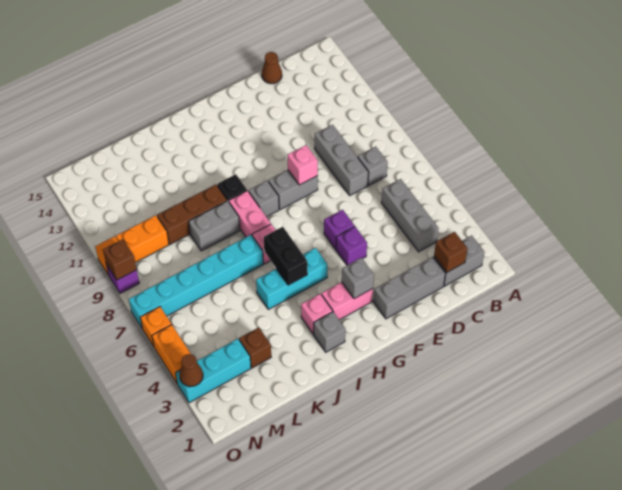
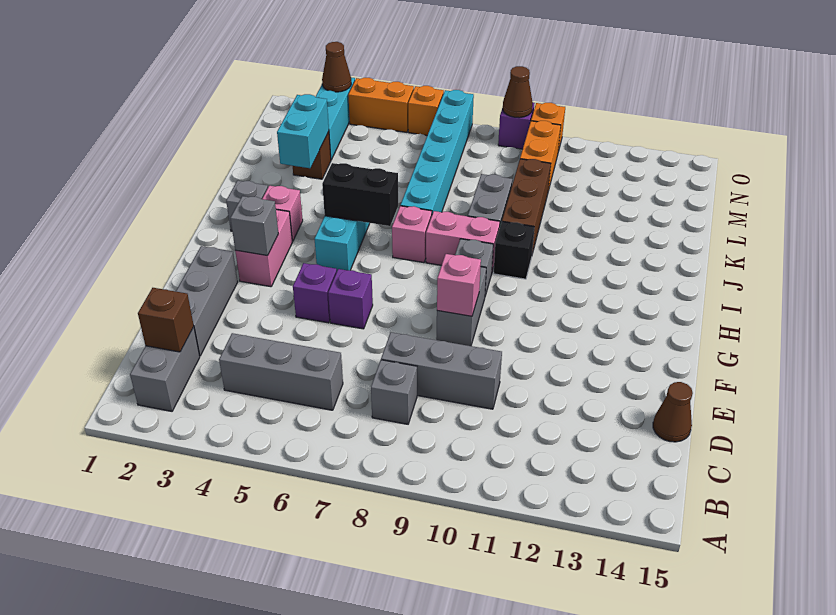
none -> cyan 1x2 brick [277,94,329,168]
brown 1x1 brick [103,239,137,280] -> brown 1x1 cone [503,66,533,118]

